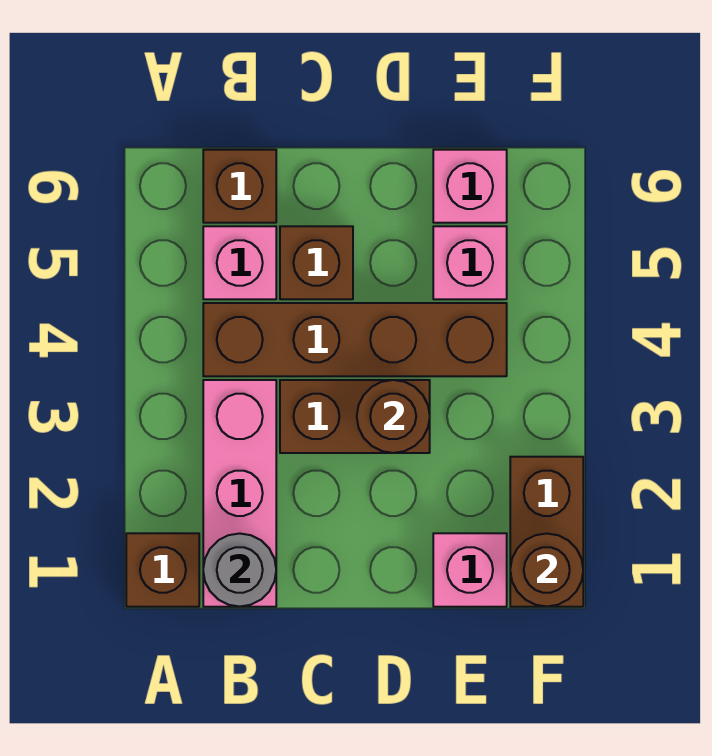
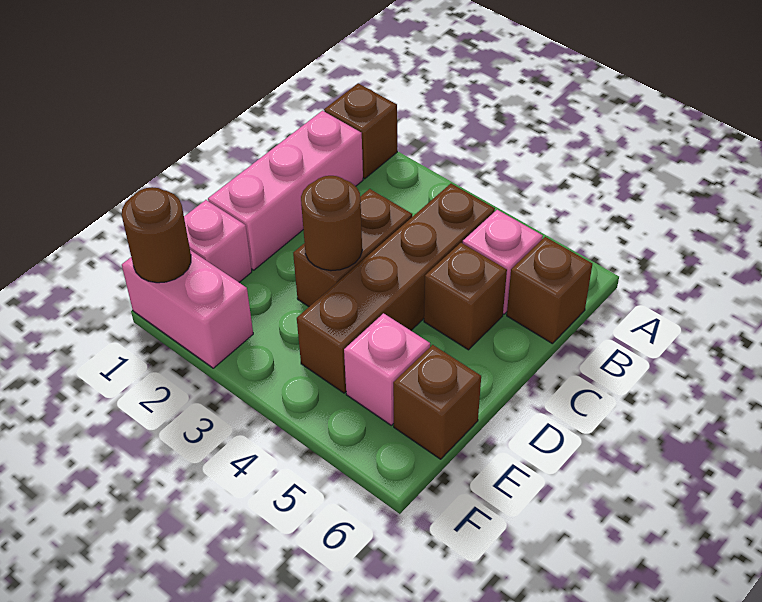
pink 1x3 brick [203,380,276,607] -> pink 1x3 brick turned to [208,111,363,270]
grey 1x1 round brick [203,533,276,607] -> none
pink 1x1 brick [433,150,507,223] -> brown 1x1 brick [393,345,481,459]
brown 1x2 brick [510,457,583,607] -> pink 1x2 brick [122,250,253,368]

